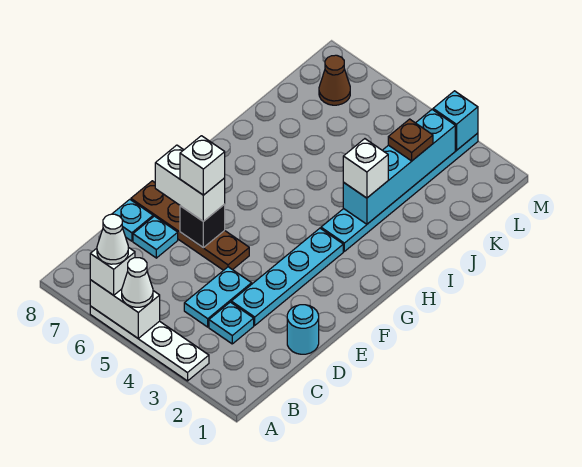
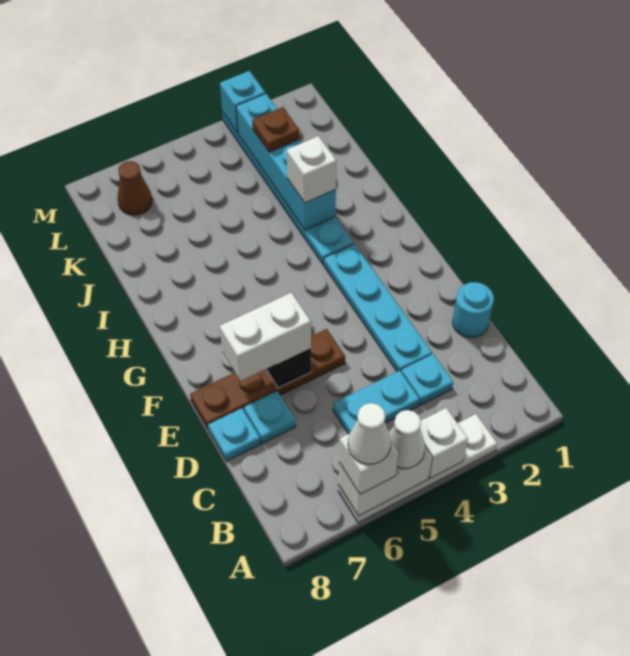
cyan 1x2 plate [184,267,252,327] -> cyan 1x2 plate turned to [333,371,420,434]
white 1x1 brick [180,136,225,195] -> white 1x1 brick moved to [420,408,468,478]

